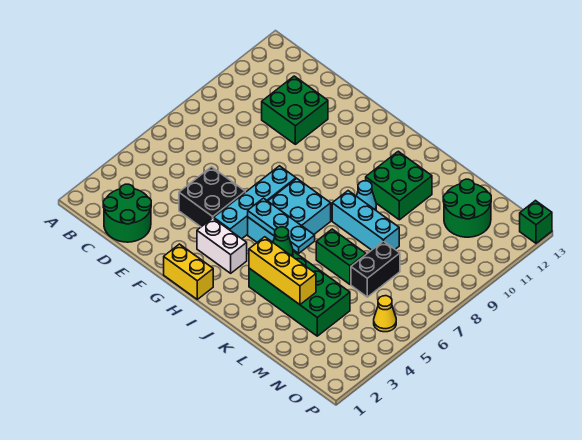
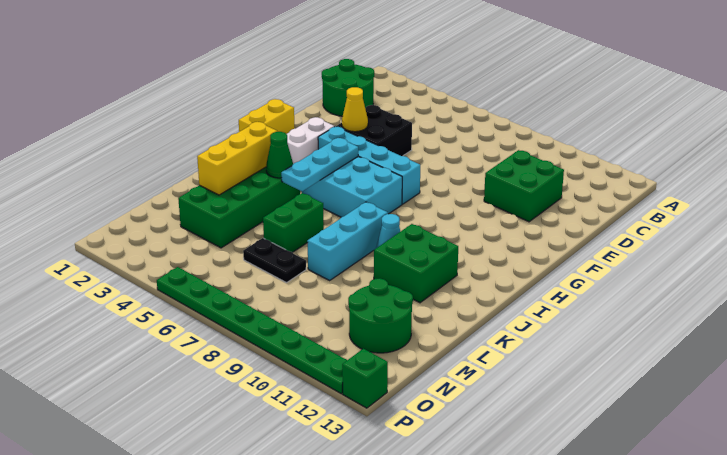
black 1x2 brick [351,241,400,297] -> black 1x2 plate [243,238,306,283]
yellow 1x1 cone [374,296,396,332] -> yellow 1x1 cone moved to [342,87,368,132]
none -> green 1x8 plate [157,267,347,394]

